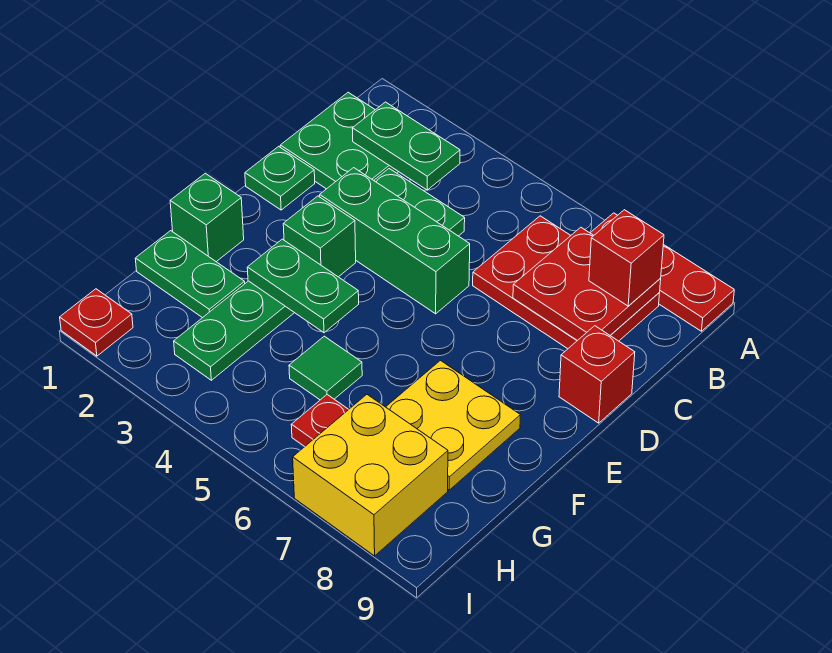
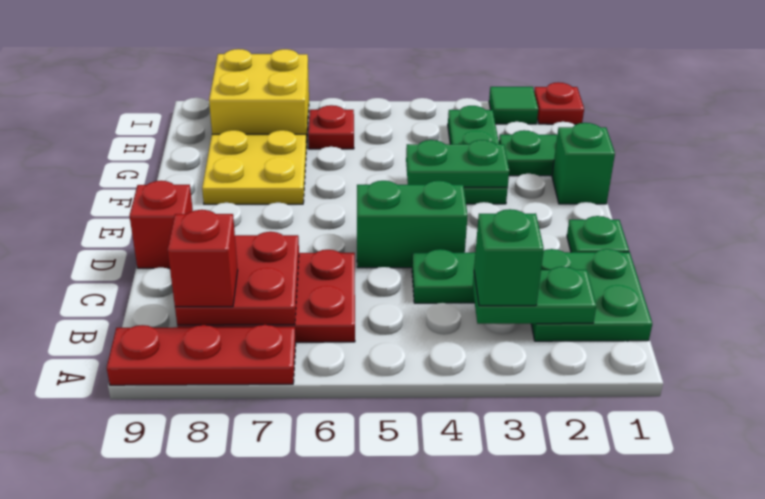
green 1x3 brick [320,168,470,314] -> green 1x2 brick [357,181,468,268]
green 1x1 brick [283,196,356,277] -> green 1x1 brick moved to [474,209,544,306]
green 1x1 tile [289,336,362,400] -> green 1x1 tile moved to [489,87,538,124]

